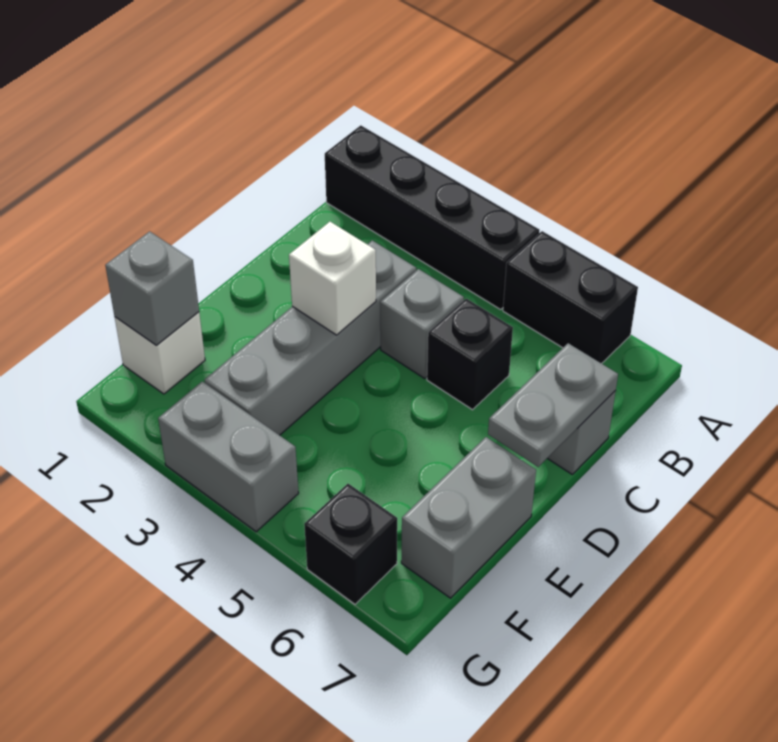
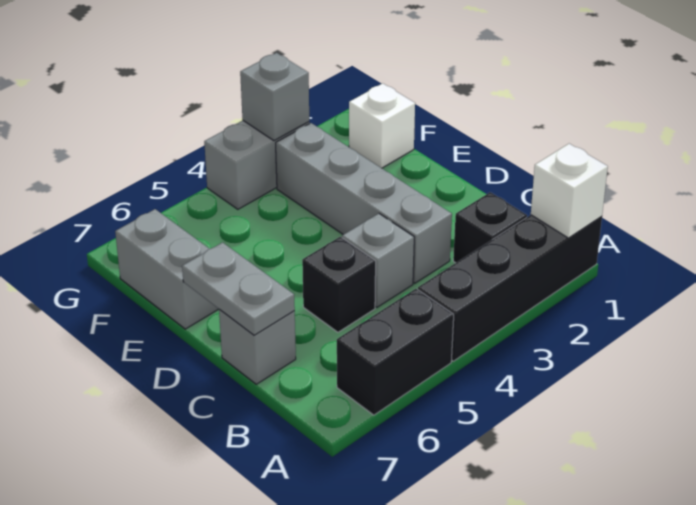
white 1x1 brick [289,222,376,335] -> white 1x1 brick moved to [531,144,608,238]
grey 1x1 brick [105,231,199,345] -> grey 1x1 brick moved to [240,53,309,141]
black 1x1 brick [304,484,397,604] -> black 1x1 brick moved to [453,192,527,263]

